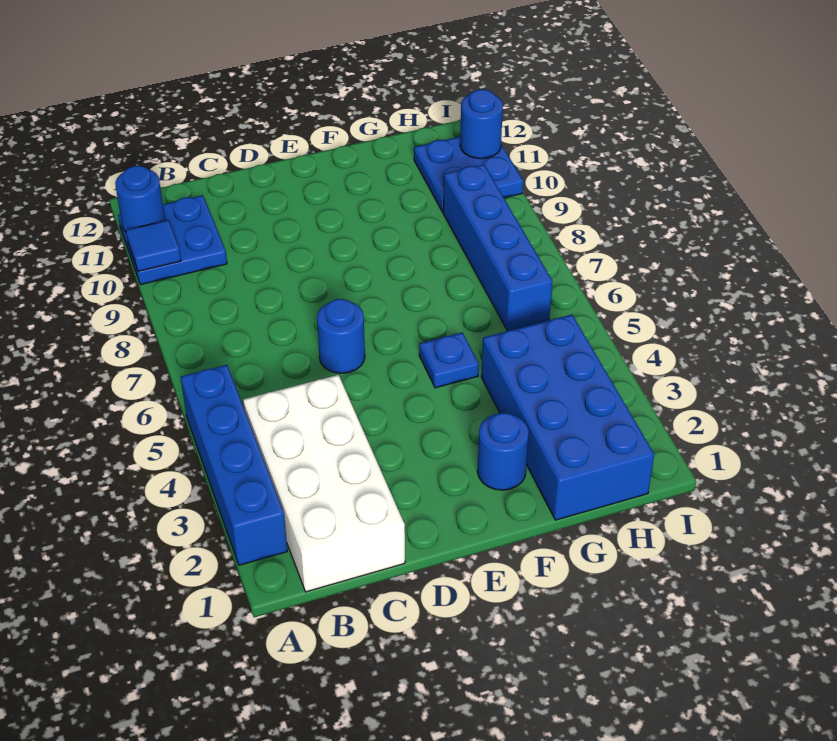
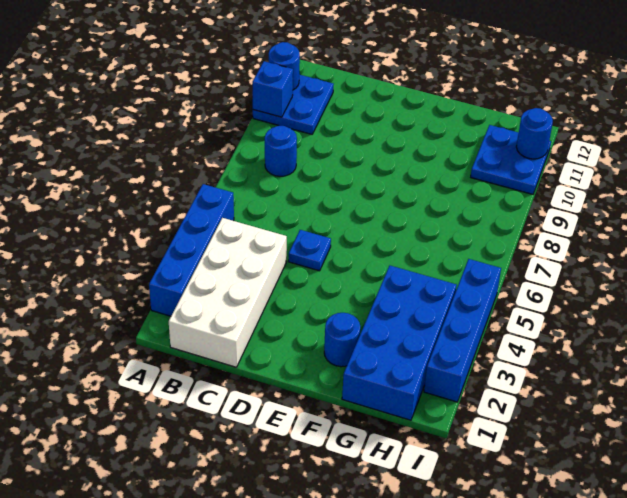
blue 1x1 tile [126,220,181,271] -> blue 1x1 brick [252,61,293,117]
blue 1x1 round brick [317,299,365,373] -> blue 1x1 round brick moved to [265,126,297,176]
blue 1x1 plate [419,333,479,388] -> blue 1x1 plate moved to [288,230,331,271]
blue 1x4 brick [443,165,552,331] -> blue 1x4 brick moved to [424,259,501,402]

